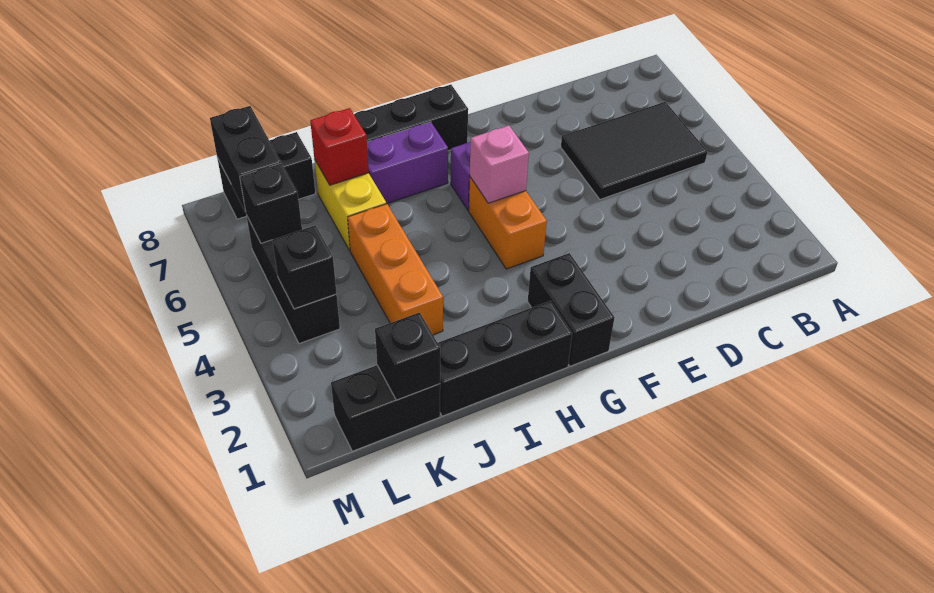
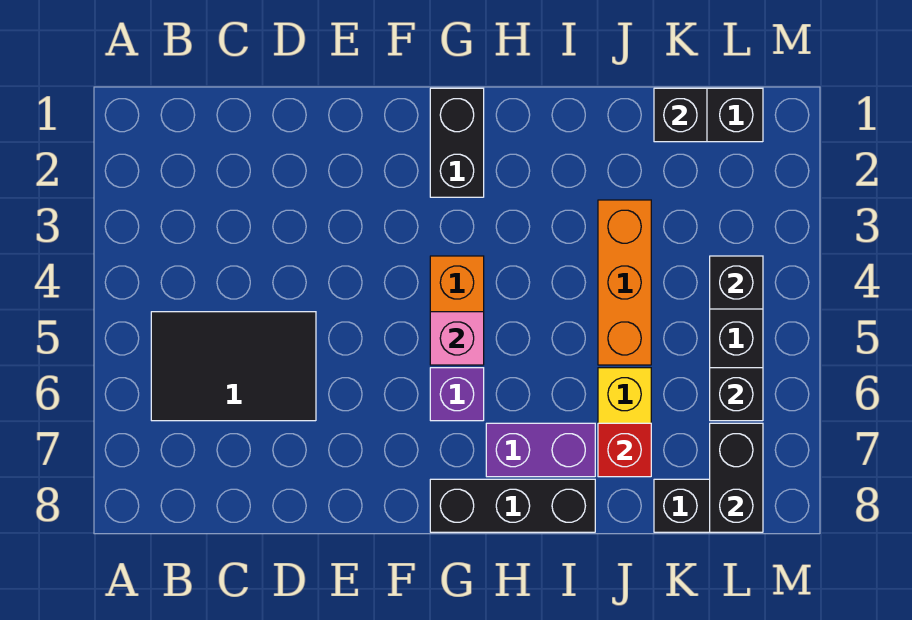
black 1x3 brick [438,301,572,416] -> none

